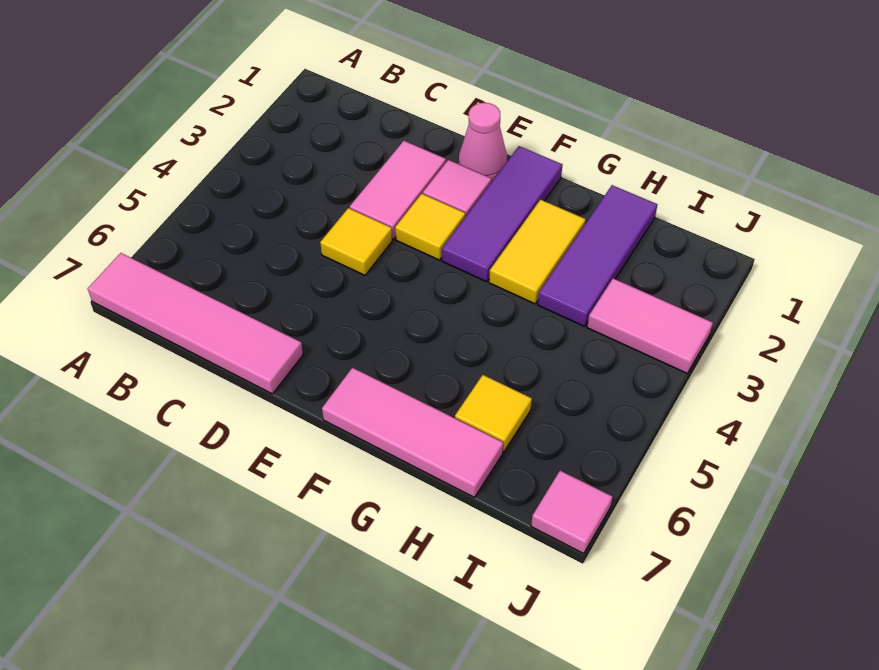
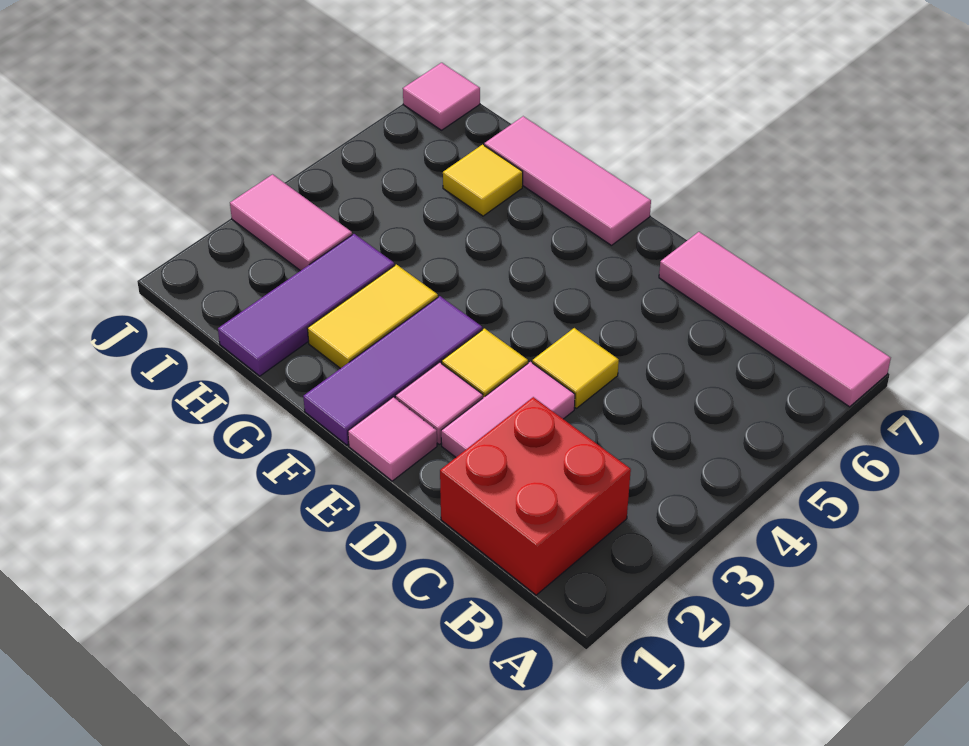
none -> red 2x2 brick [440,397,631,595]
pink 1x1 cone [459,103,507,182] -> pink 1x1 tile [348,397,437,481]

